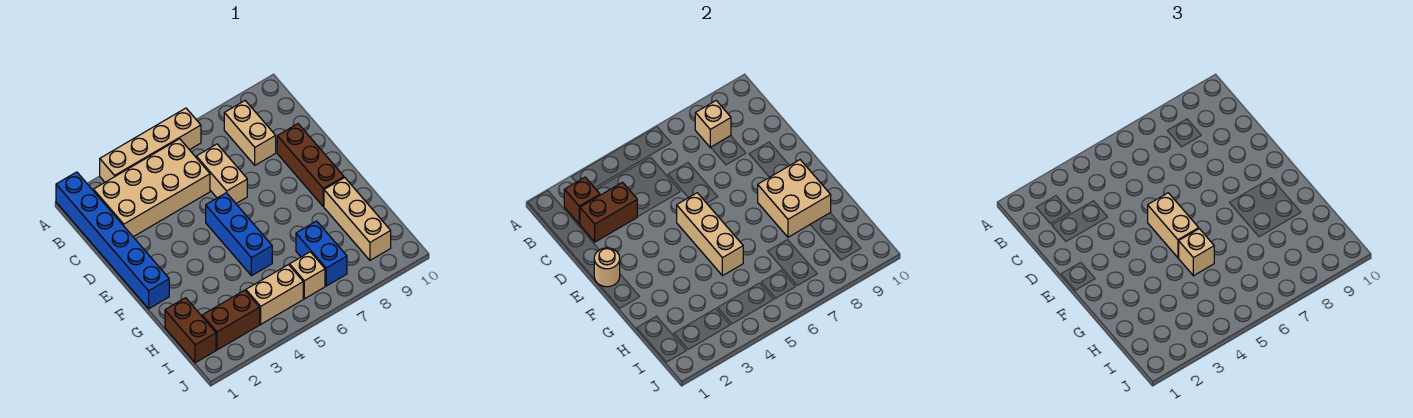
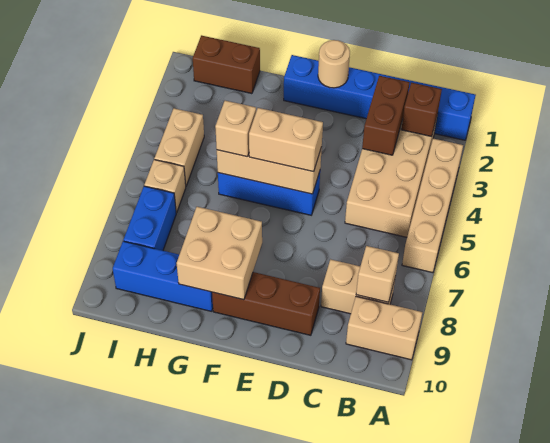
tan 1x2 brick [196,144,247,203] -> tan 1x2 brick moved to [346,296,422,360]
tan 1x3 brick [324,178,391,260] -> blue 1x3 brick [113,241,213,311]
blue 1x2 brick [296,221,347,286] -> blue 1x2 brick turned to [123,186,176,251]
brown 1x2 brick [202,290,260,350] -> none

